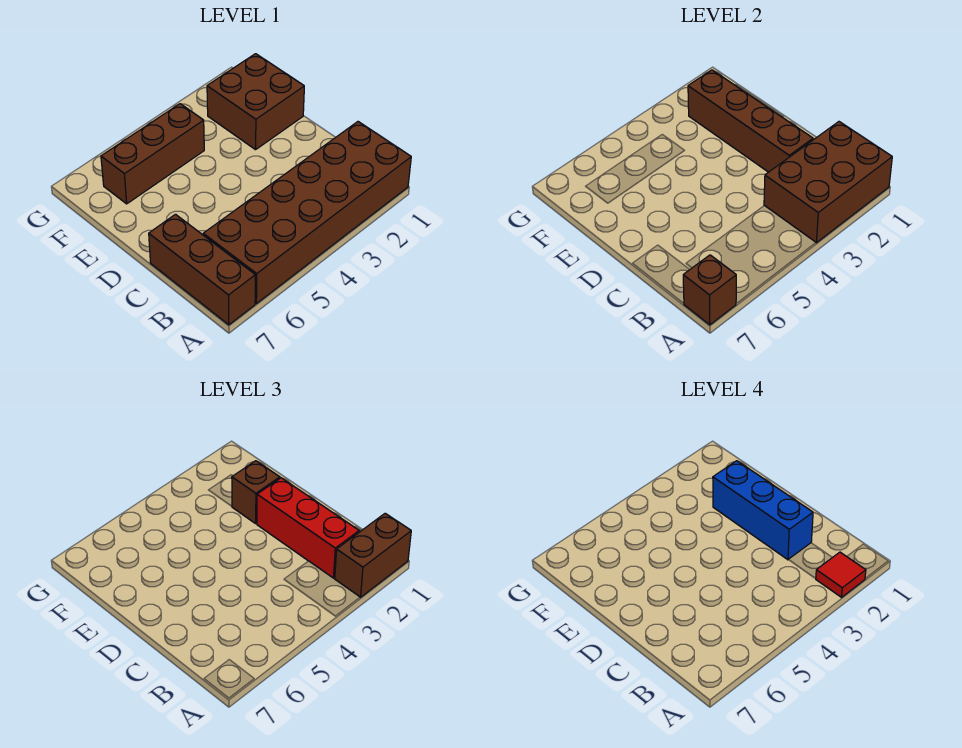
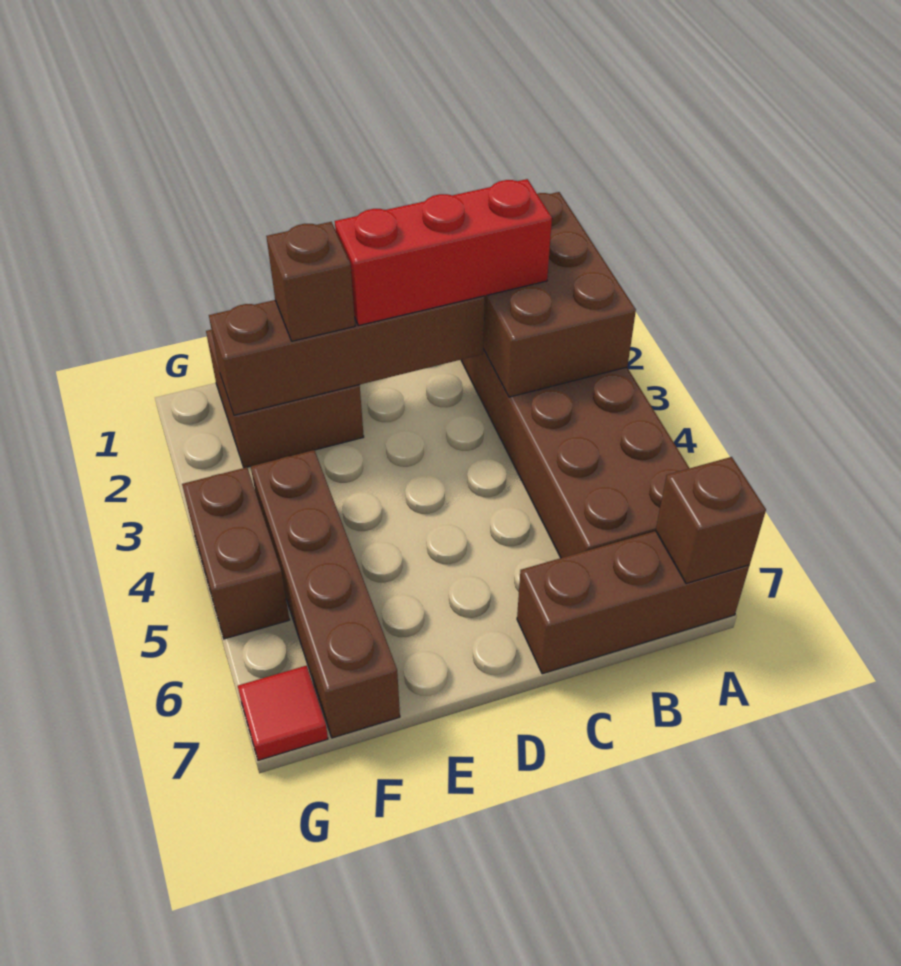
brown 1x2 brick [335,513,411,597] -> brown 1x2 brick moved to [182,467,290,639]
red 1x1 tile [816,552,866,597] -> red 1x1 tile moved to [238,666,328,760]
blue 1x3 brick [713,461,813,560] -> none
brown 1x3 brick [101,104,204,204] -> brown 1x4 brick [251,450,400,738]

